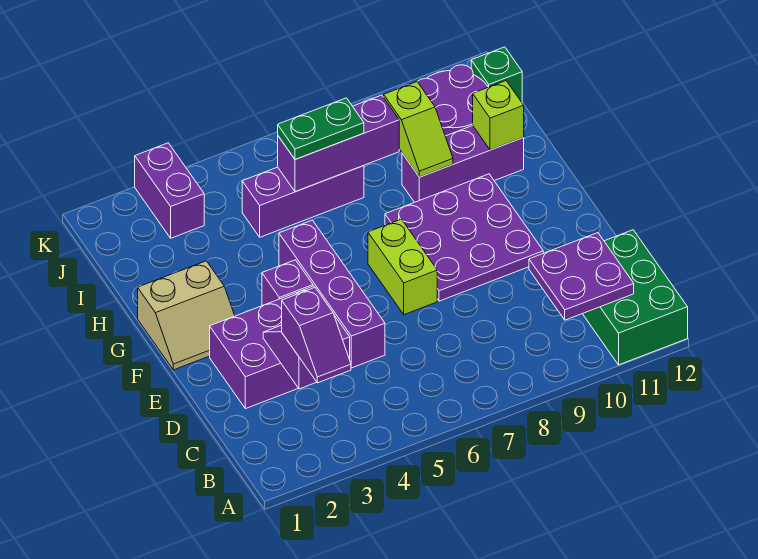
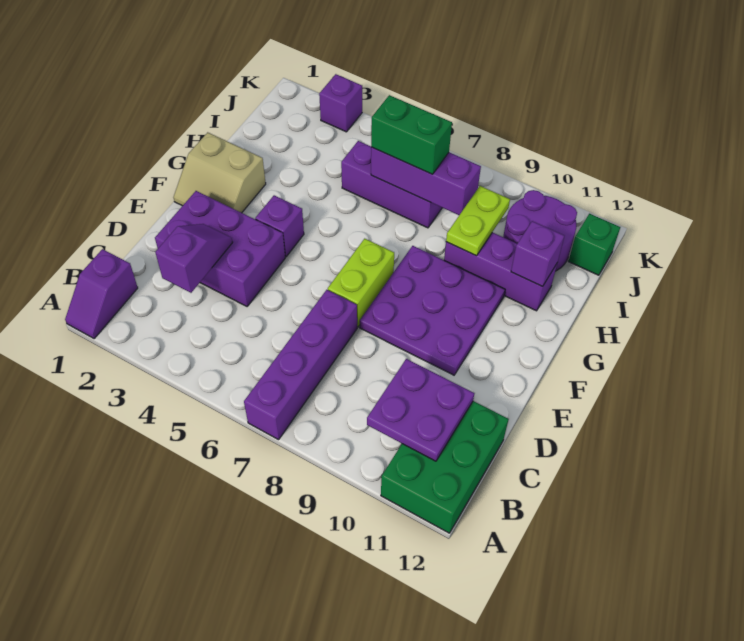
purple 1x2 slope [282,288,351,383] -> purple 1x2 slope moved to [65,249,138,339]
purple 1x4 brick [279,220,385,368] -> purple 1x4 brick moved to [244,290,357,440]
lime 1x2 slope [384,82,453,177] -> lime 1x2 plate [446,186,510,256]
lime 1x1 brick [473,81,524,150] -> purple 1x1 brick [511,221,564,286]
green 1x2 plate [278,98,364,160] -> green 1x2 brick [371,95,452,174]
purple 1x2 brick [135,143,204,238] -> purple 1x1 brick [319,74,362,132]

